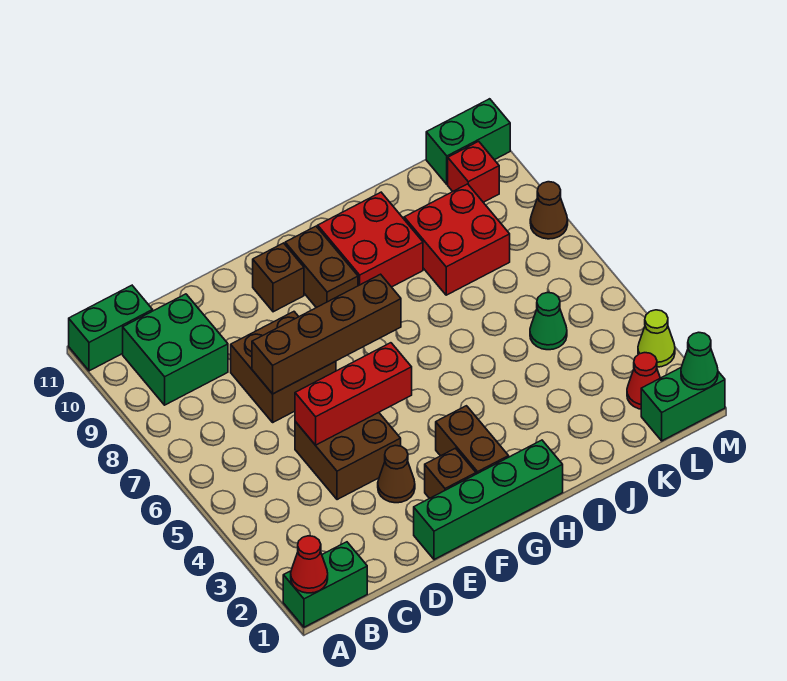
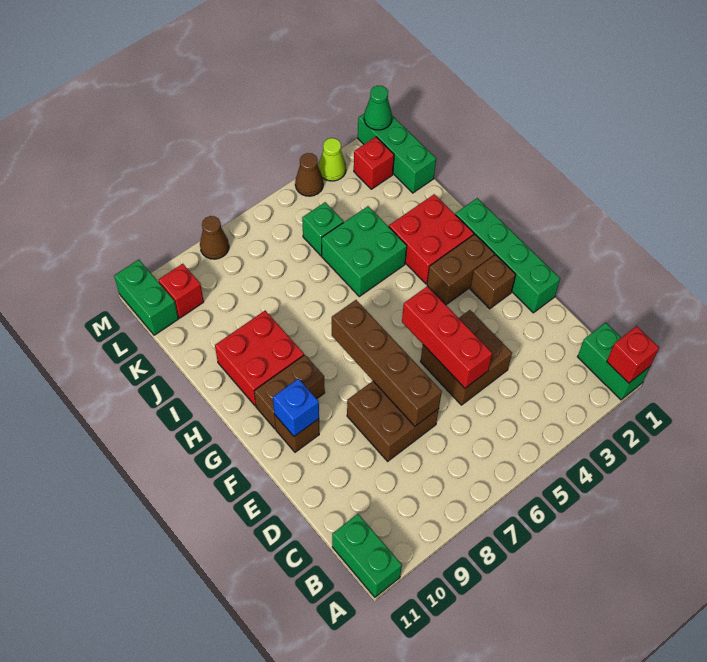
red 1x1 cone [291,536,328,593] -> red 1x1 brick [607,326,659,383]
green 2x2 brick [123,294,228,405] -> green 2x2 brick moved to [322,206,407,296]
brown 1x1 cone [378,445,415,503] -> brown 1x1 cone moved to [295,153,323,196]
none -> blue 1x1 brick [273,379,319,436]
red 2x2 brick [404,184,510,295] -> red 2x2 brick moved to [389,194,474,284]
green 1x1 cone [530,293,567,350] -> green 1x1 brick [302,202,343,256]
green 1x2 brick [641,368,725,441] -> green 1x3 brick [358,114,436,193]
red 1x1 cone [627,353,660,409] -> red 1x1 brick [354,137,394,189]

